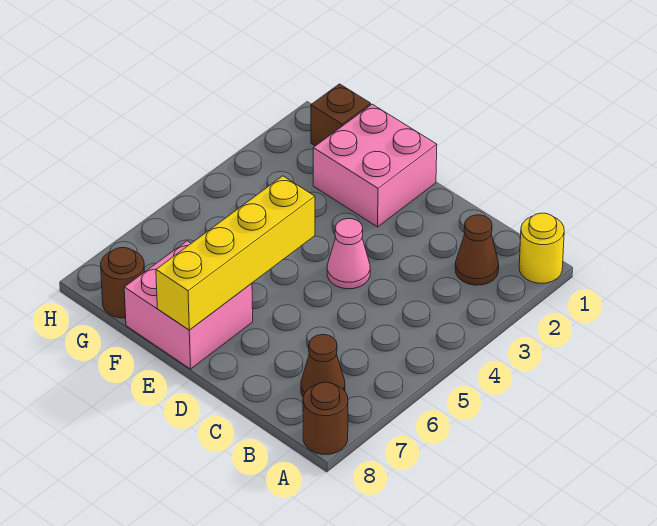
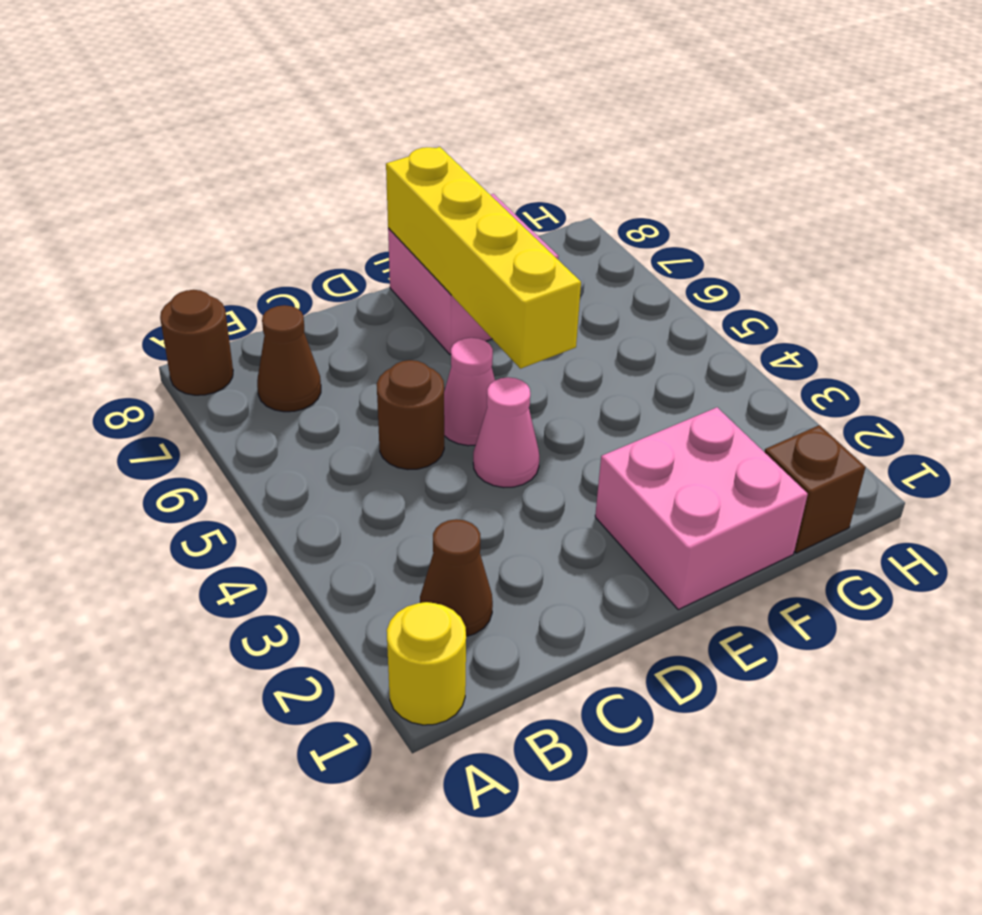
none -> pink 1x1 cone [444,338,495,446]
brown 1x1 round brick [101,248,145,318] -> brown 1x1 round brick moved to [377,360,444,469]

